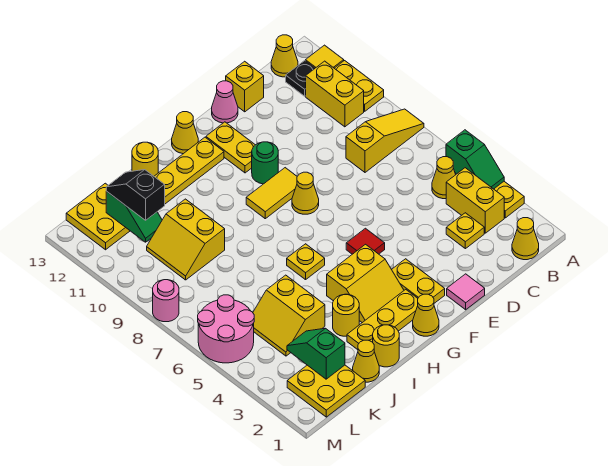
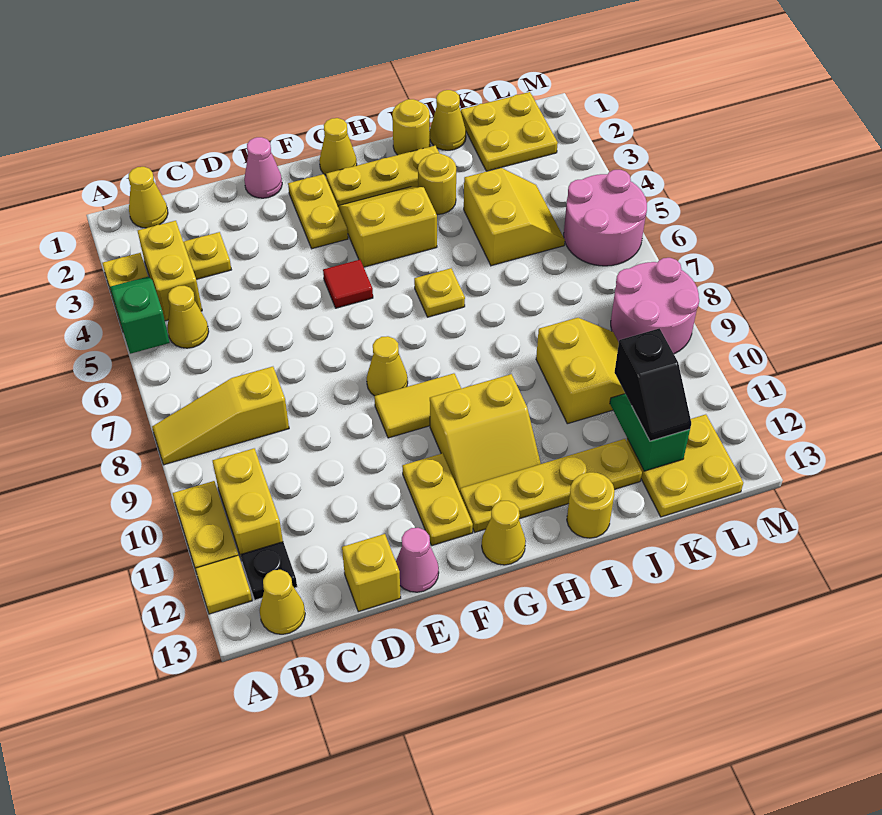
pink 1x1 tile [447,274,485,310] -> pink 1x1 cone [244,137,282,198]
green 1x1 round brick [252,142,278,184] -> none
none -> yellow 2x2 slope [430,374,541,493]
green 1x2 slope [287,328,345,379] -> none
pink 1x1 round brick [153,280,179,322] -> pink 2x2 round brick [611,258,699,354]

